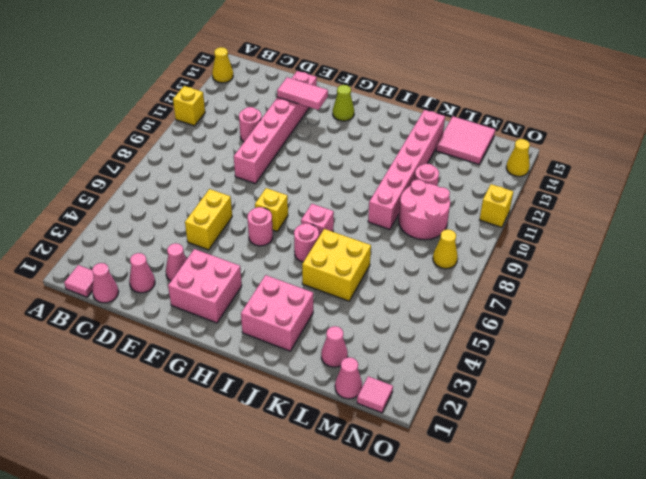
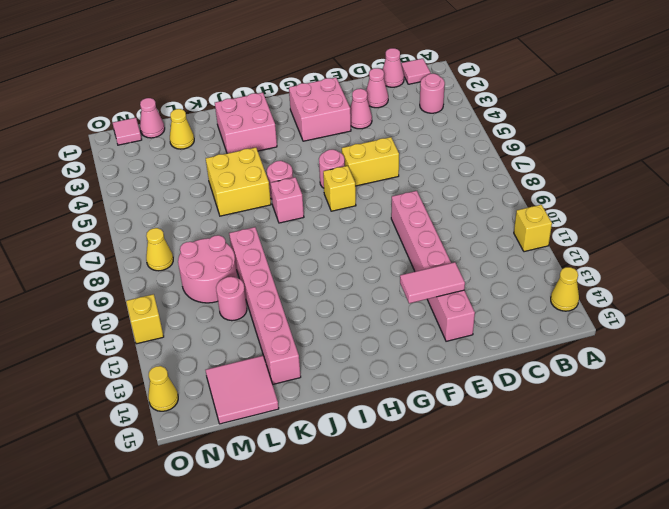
pink 1x1 round brick [239,107,262,142] -> pink 1x1 round brick moved to [420,74,445,113]
yellow 1x2 brick [185,189,232,250] -> yellow 1x2 brick turned to [342,137,399,186]
lime 1x1 cone [333,85,354,121] -> none
pink 1x1 cone [321,326,348,367] -> yellow 1x1 cone [170,109,194,149]

